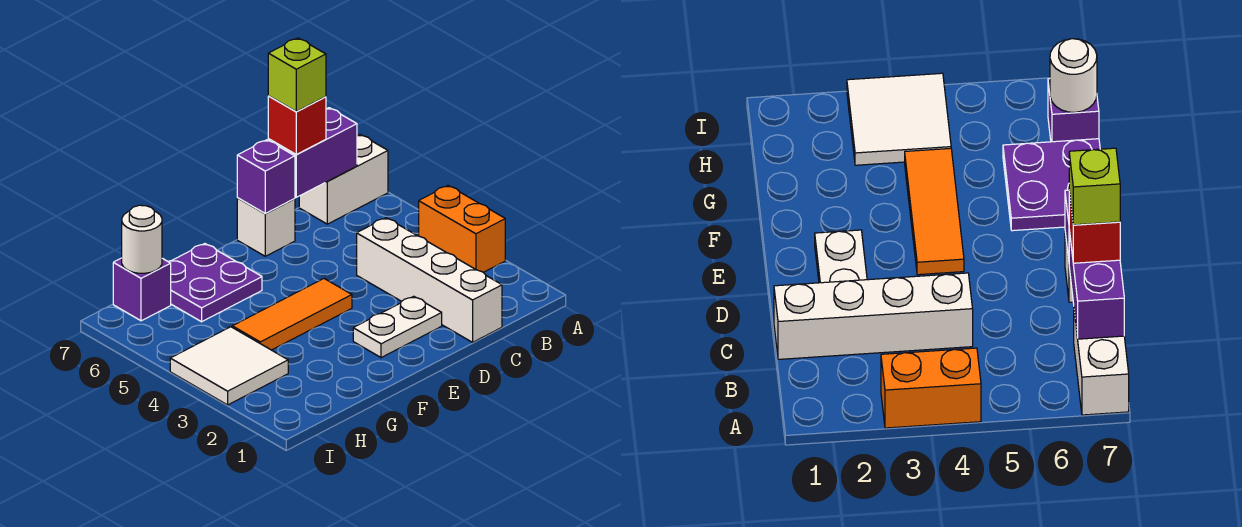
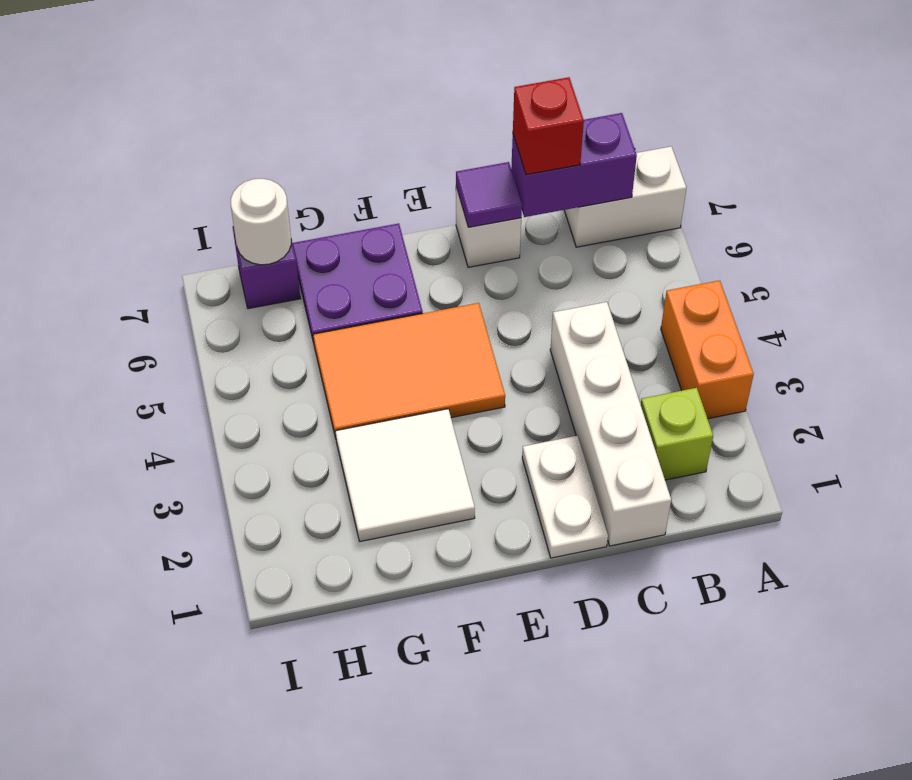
lime 1x1 brick [268,38,326,112] -> lime 1x1 brick moved to [641,388,713,480]
white 1x2 plate [353,296,442,358] -> white 1x2 plate turned to [522,436,608,558]
purple 1x1 brick [237,140,295,213] -> purple 1x1 tile [456,162,522,227]
orange 1x3 tile [232,279,352,350] -> orange 2x3 tile [313,303,505,438]
white 2x2 tile [170,327,288,405] -> white 2x2 tile moved to [335,409,475,542]

